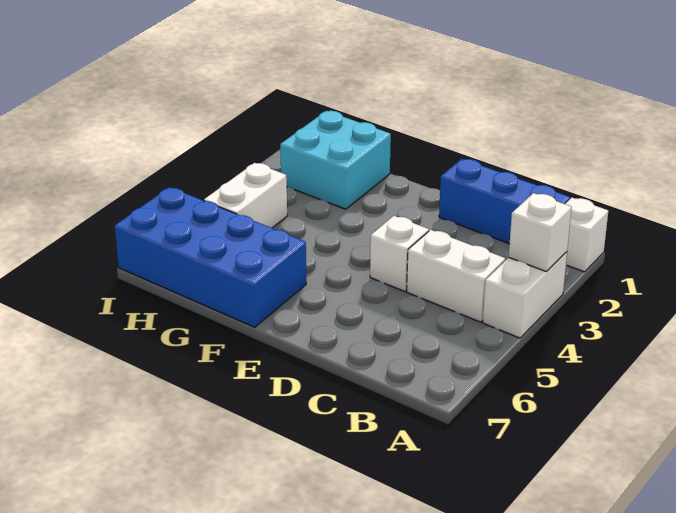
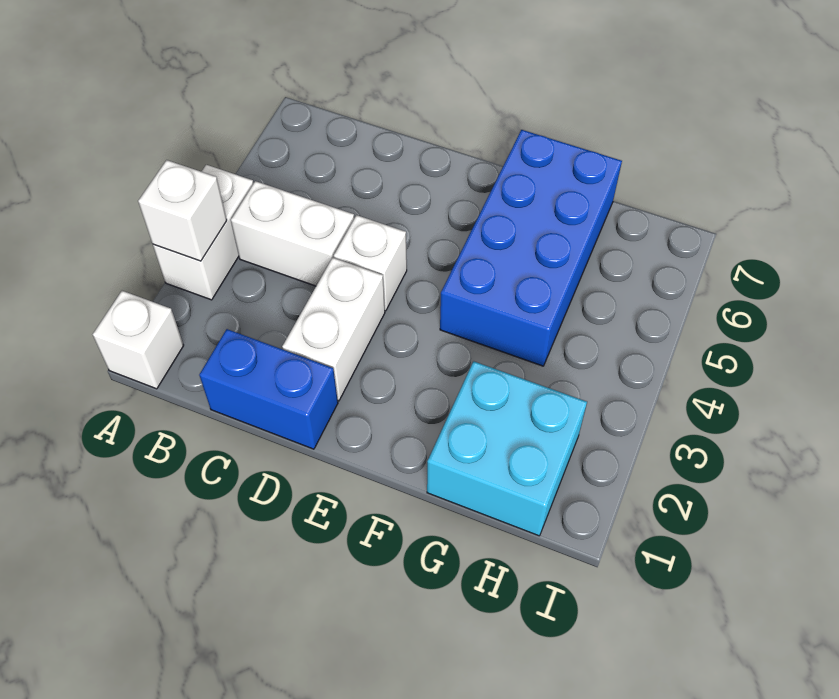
blue 1x3 brick [439,159,570,244] -> blue 1x2 brick [199,329,338,449]
blue 2x4 brick [115,187,306,327] -> blue 2x4 brick turned to [440,130,622,366]
white 1x2 brick [204,163,287,228] -> white 1x2 brick moved to [282,258,385,401]

